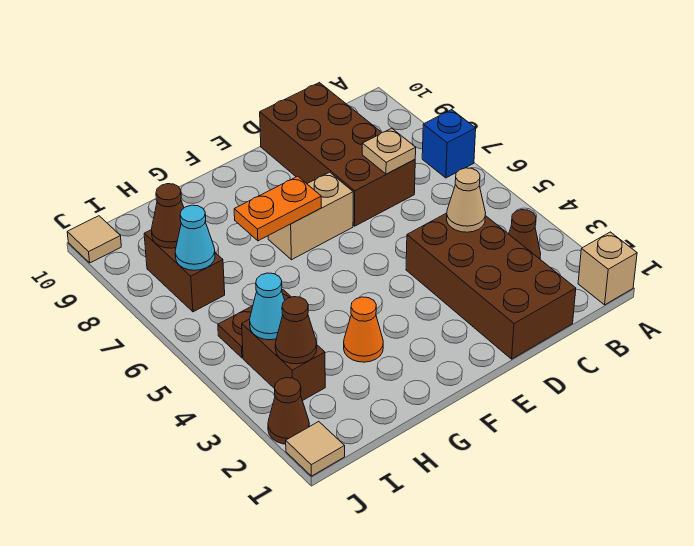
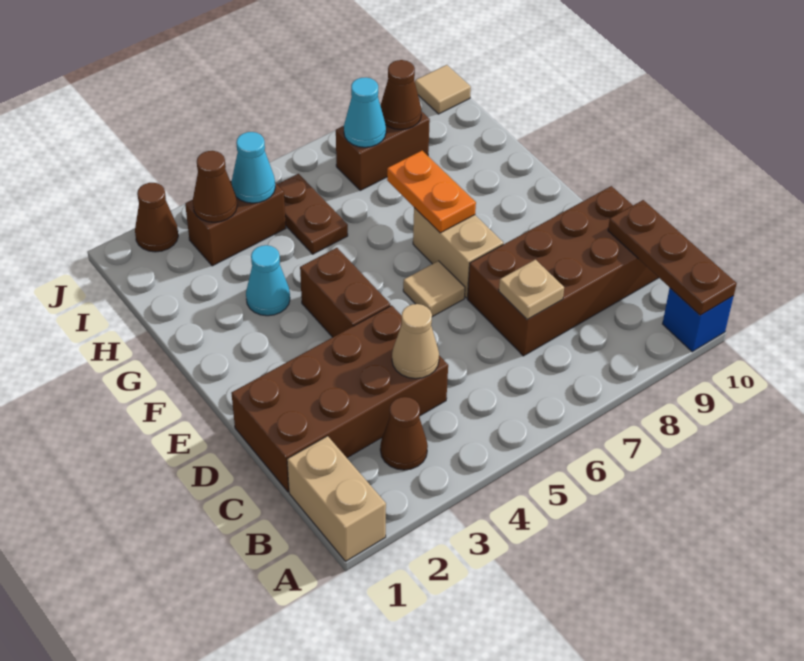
tan 1x1 brick [578,232,637,305] -> tan 1x2 brick [287,436,386,561]
blue 1x1 brick [422,110,476,178] -> blue 1x1 brick moved to [663,288,734,352]
none -> brown 1x3 plate [608,200,737,315]
none -> brown 1x2 brick [300,248,390,337]
orange 1x1 cone [344,297,383,362] -> cyan 1x1 cone [246,245,290,316]
tan 1x1 tile [286,422,345,476] -> tan 1x1 tile moved to [403,261,465,317]

